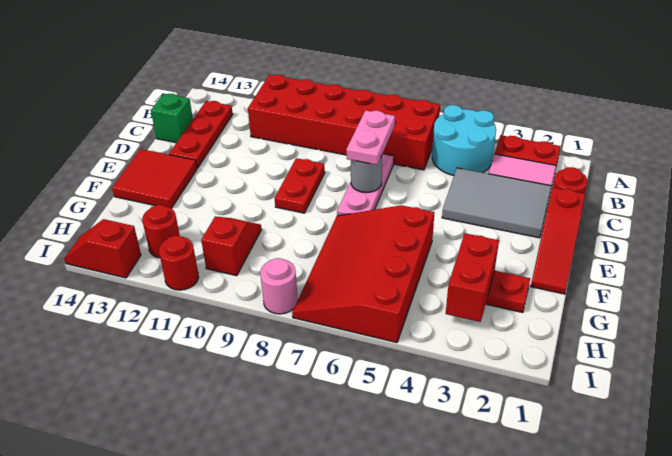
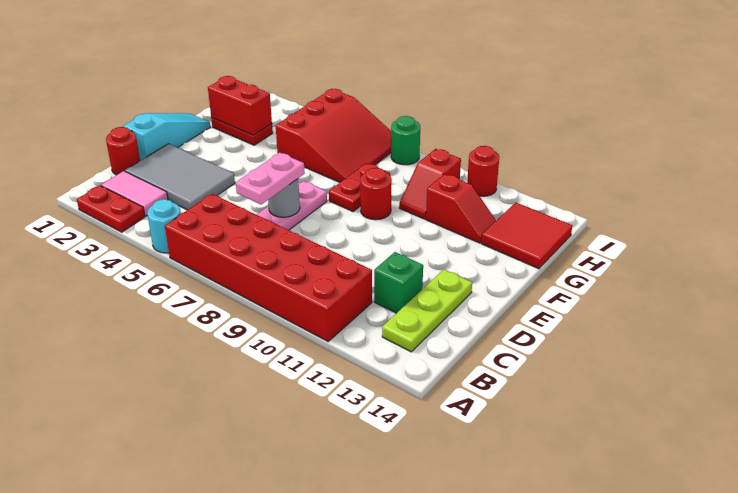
cyan 2x2 round brick [432,105,496,176] -> cyan 1x1 round brick [147,199,181,253]
red 1x3 plate [169,101,233,168] -> lime 1x3 plate [382,270,472,352]
green 1x1 brick [151,94,193,143] -> green 1x1 brick moved to [374,252,423,313]
red 1x3 slope [531,188,585,294] -> cyan 1x3 slope [123,113,210,161]
red 1x2 plate [275,158,325,213] -> red 1x2 plate moved to [329,163,390,212]
red 2x2 tile [112,149,197,209] -> red 2x2 tile moved to [481,203,572,269]
red 3x4 slope [292,205,434,343] -> red 3x3 slope [276,89,391,182]
red 1x2 brick [446,233,499,322] -> red 1x2 brick turned to [208,76,272,135]
red 1x1 round brick [142,205,180,258] -> red 1x1 round brick moved to [360,168,392,220]
pink 1x1 round brick [260,258,298,314] -> green 1x1 round brick [391,116,420,165]
red 1x2 slope [64,219,141,278] -> red 1x2 slope moved to [426,174,496,243]

